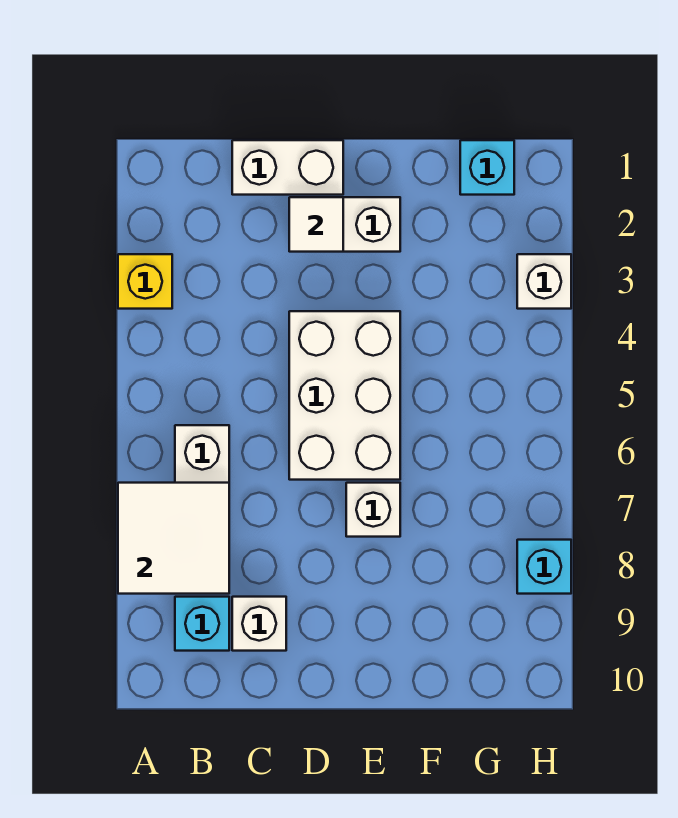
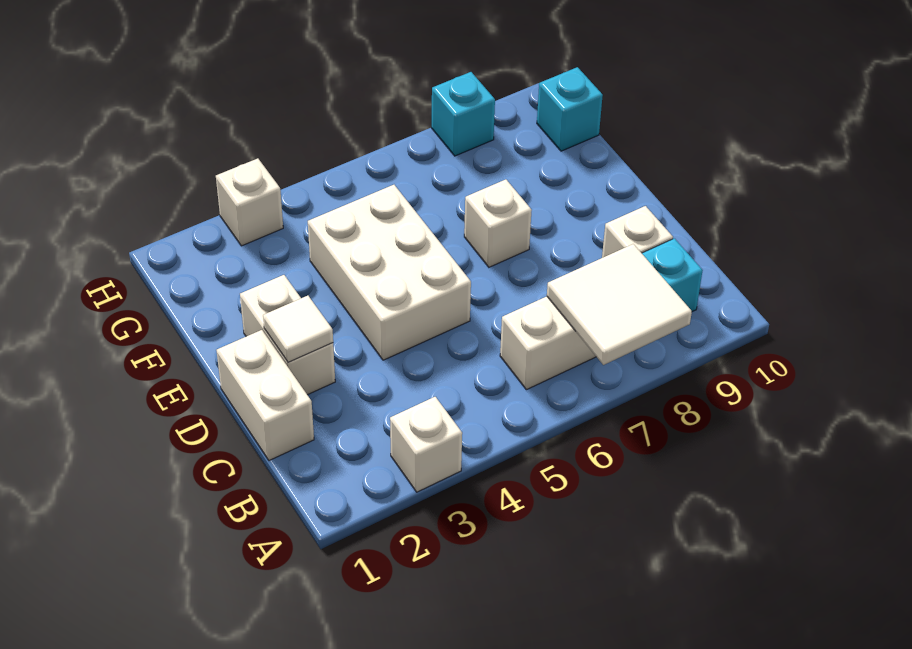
yellow 1x1 brick [118,254,172,309] -> white 1x1 brick [390,397,462,492]
white 2x3 brick [289,311,400,480] -> white 2x3 brick turned to [308,185,471,360]
cyan 1x1 brick [460,140,514,195] -> cyan 1x1 brick moved to [537,67,603,151]

